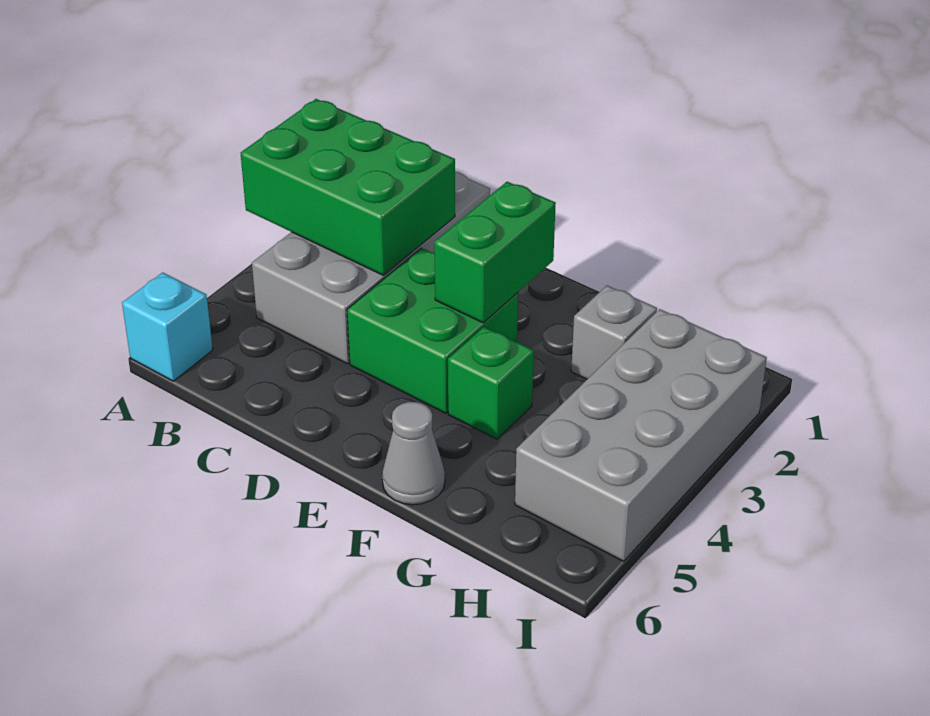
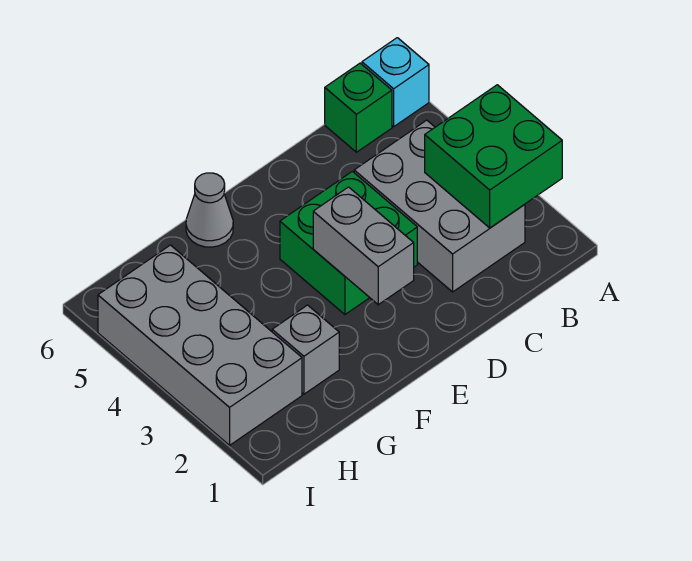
green 2x3 brick [241,99,455,275] -> green 2x2 brick [425,85,562,228]
grey 2x4 brick [252,172,490,364] -> grey 2x3 brick [354,120,525,292]
green 1x2 brick [434,182,556,323] -> grey 1x2 brick [313,187,414,305]
green 1x1 brick [448,327,534,439] -> green 1x1 brick moved to [325,63,392,152]

